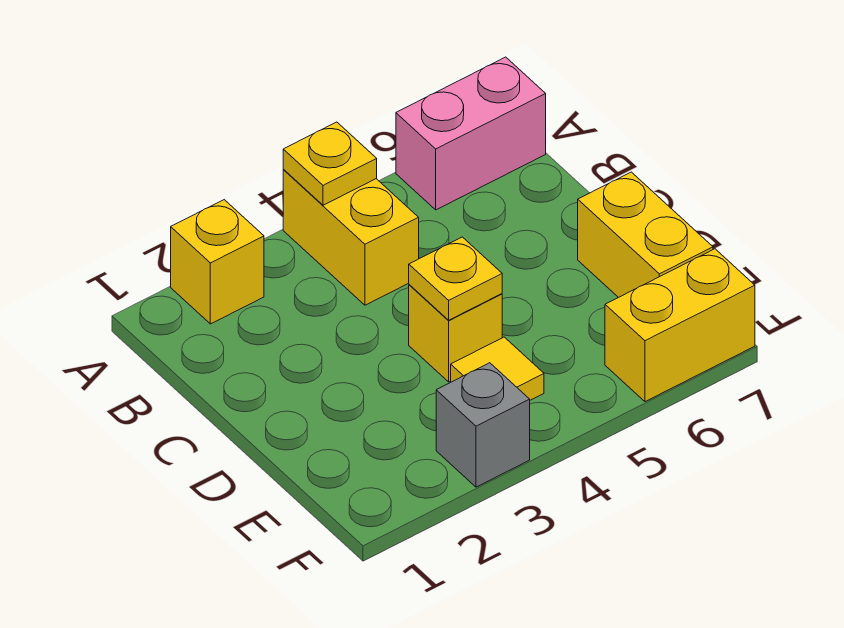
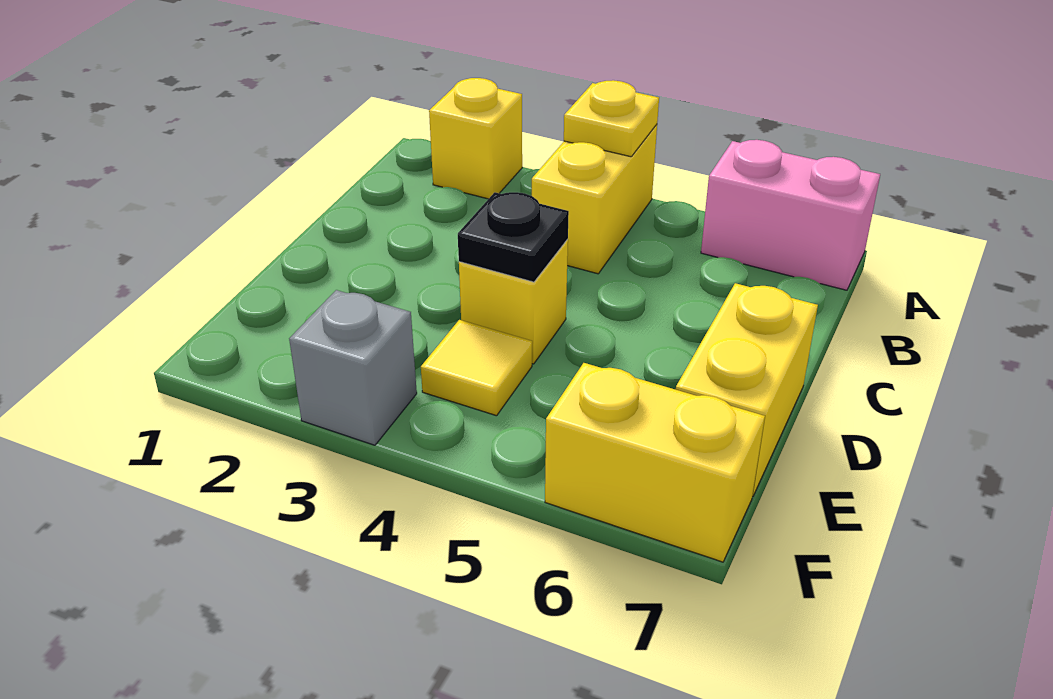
yellow 1x1 plate [409,237,502,320] -> black 1x1 plate [458,192,569,282]

